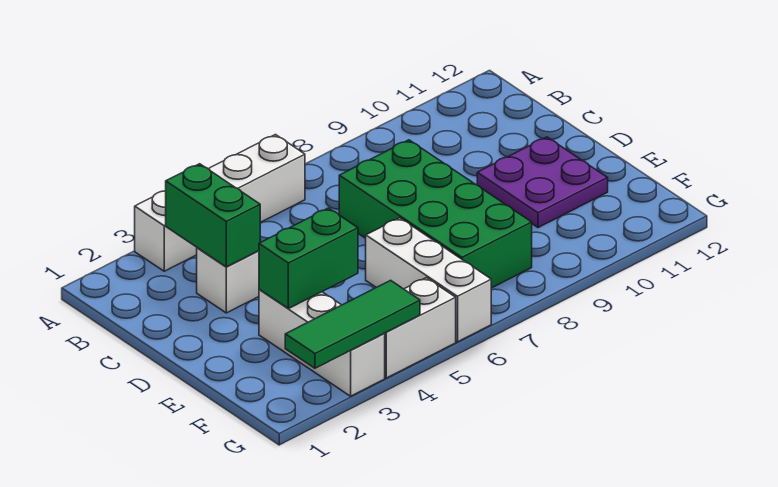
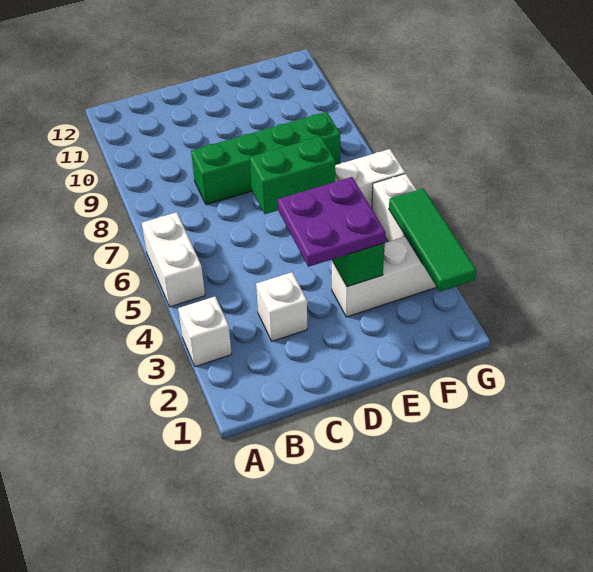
green 1x2 brick [166,164,260,267] -> green 1x2 brick moved to [250,136,335,214]
green 2x4 brick [339,140,532,288] -> green 1x4 brick [191,112,340,205]
purple 2x2 plate [477,137,608,228] -> purple 2x2 plate moved to [278,177,385,267]

